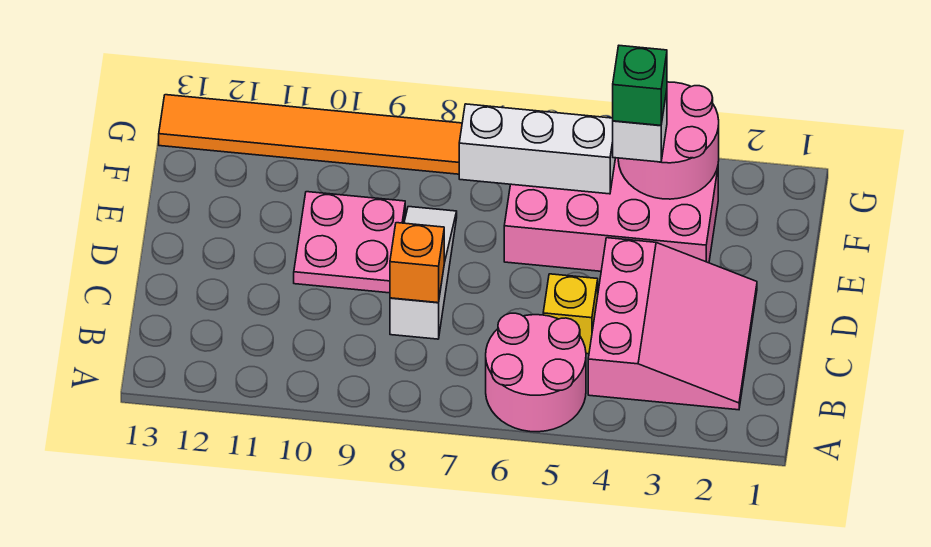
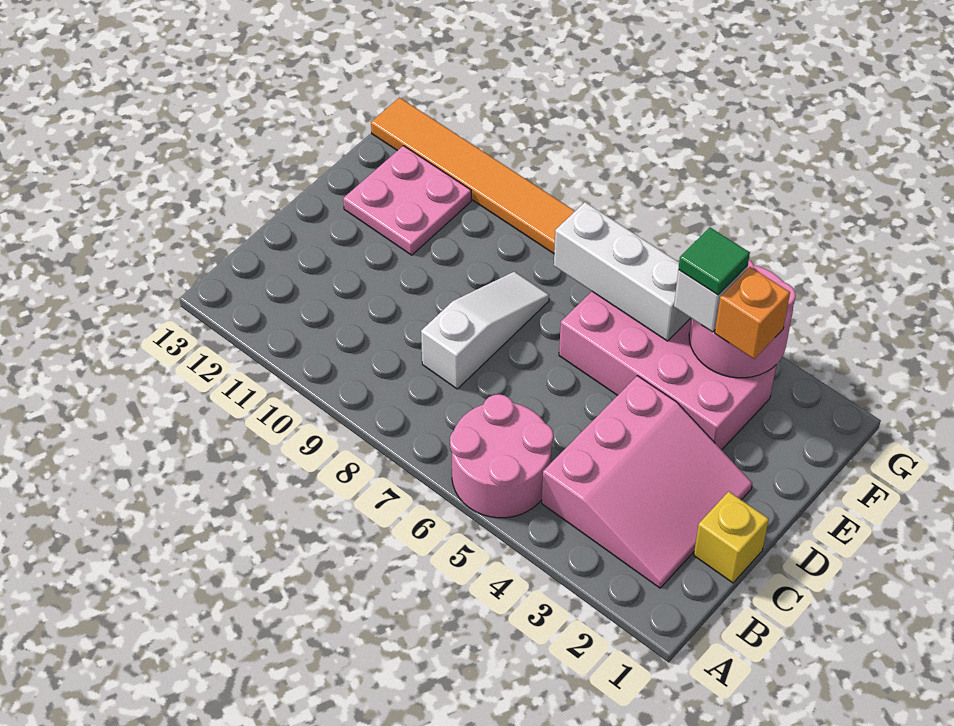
yellow 1x1 brick [543,274,598,354] -> yellow 1x1 brick moved to [694,491,769,583]
orange 1x1 brick [390,223,444,303] -> orange 1x1 brick moved to [715,267,790,359]
pink 2x2 plate [294,192,405,293] -> pink 2x2 plate moved to [343,146,471,255]
green 1x1 brick [613,46,667,125] -> green 1x1 tile [679,228,750,295]

